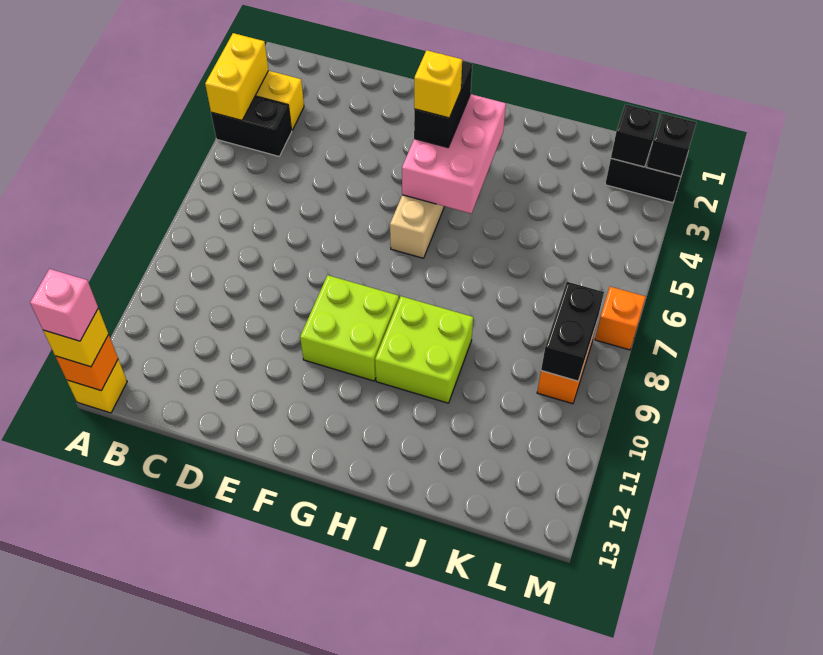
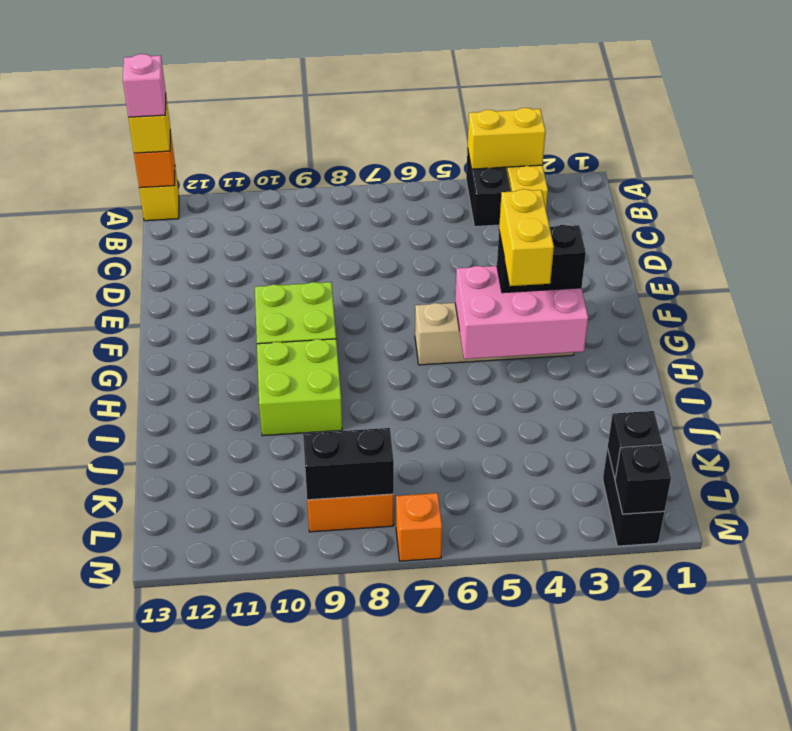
yellow 1x1 brick [414,50,462,118] -> yellow 1x2 brick [499,189,554,286]

